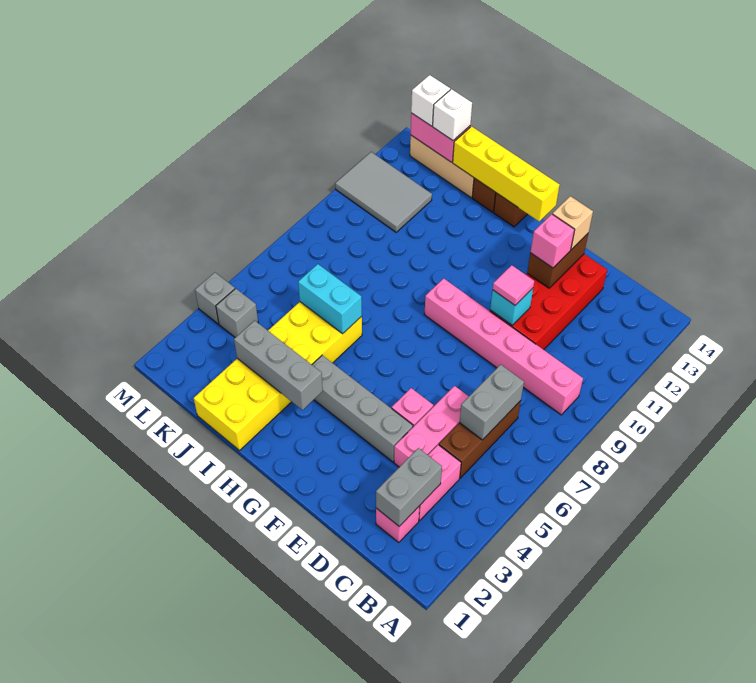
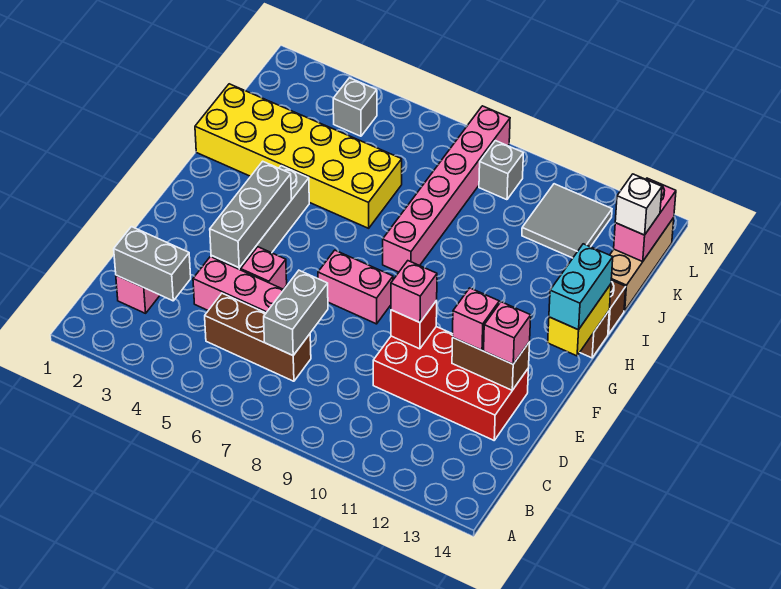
pink 1x6 brick [424,278,583,415] -> pink 1x6 brick moved to [383,106,510,272]
pink 1x2 brick [419,445,461,521] -> pink 1x2 brick moved to [318,250,393,324]
grey 1x2 brick [459,364,524,440] -> grey 1x2 brick turned to [264,270,328,355]
cyan 1x1 brick [490,288,533,325] -> red 1x1 brick [391,301,437,349]
pink 1x1 tile [493,265,534,305] -> pink 1x1 brick [391,261,437,323]
tan 1x1 brick [553,196,593,249] -> pink 1x1 brick [484,302,531,364]
yellow 1x4 brick [453,126,560,221] -> yellow 1x2 brick [548,284,611,356]
grey 1x3 brick [234,321,323,410] -> grey 1x3 brick moved to [210,161,291,268]
cyan 1x2 brick [298,264,362,334] -> cyan 1x2 brick moved to [549,244,613,330]
grey 2x3 tile [335,152,432,232] -> grey 2x2 tile [522,184,612,258]
white 1x1 brick [411,75,450,126] -> none
grey 1x1 brick [195,273,235,324] -> grey 1x1 brick moved to [479,141,523,200]

